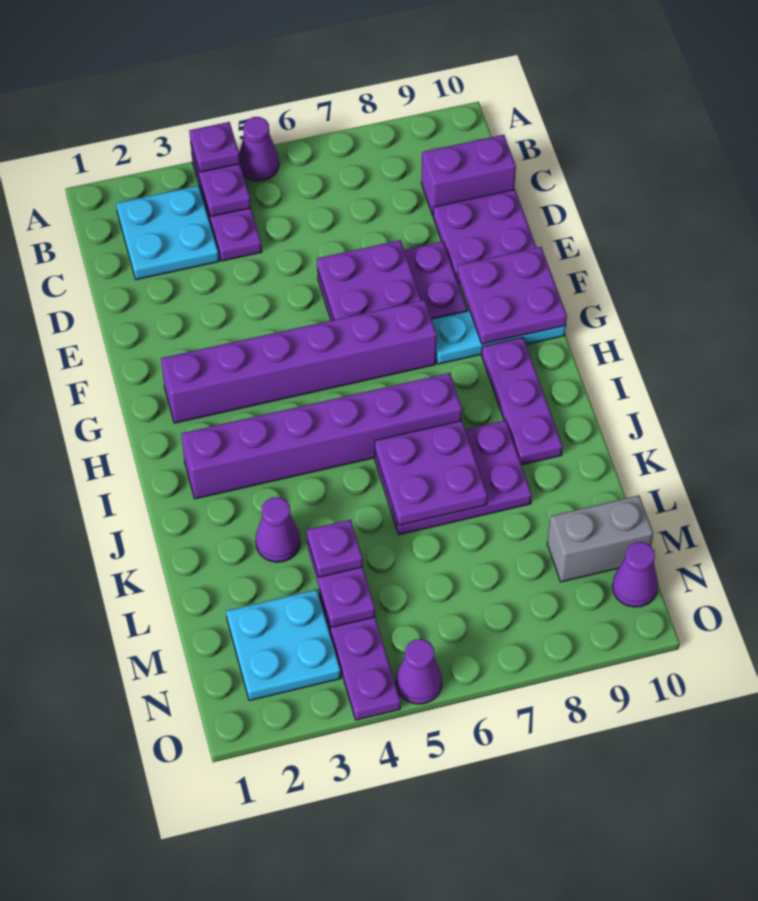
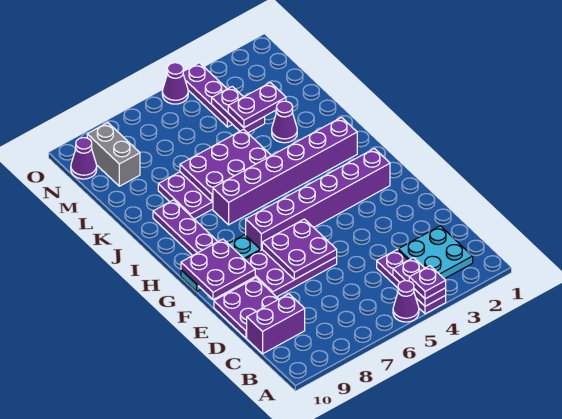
purple 2x2 plate [375,421,487,525] -> purple 2x3 plate [180,129,271,202]
purple 1x1 plate [307,520,363,577] -> purple 1x2 plate [228,83,286,127]
cyan 2x2 plate [226,590,341,701] -> none
grey 1x2 brick [547,495,653,582] -> grey 1x2 brick turned to [87,123,140,186]

